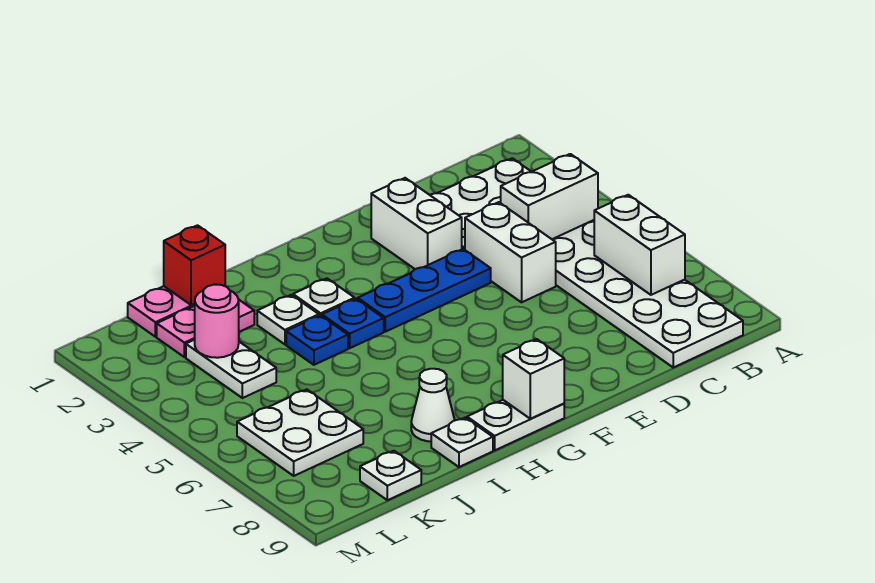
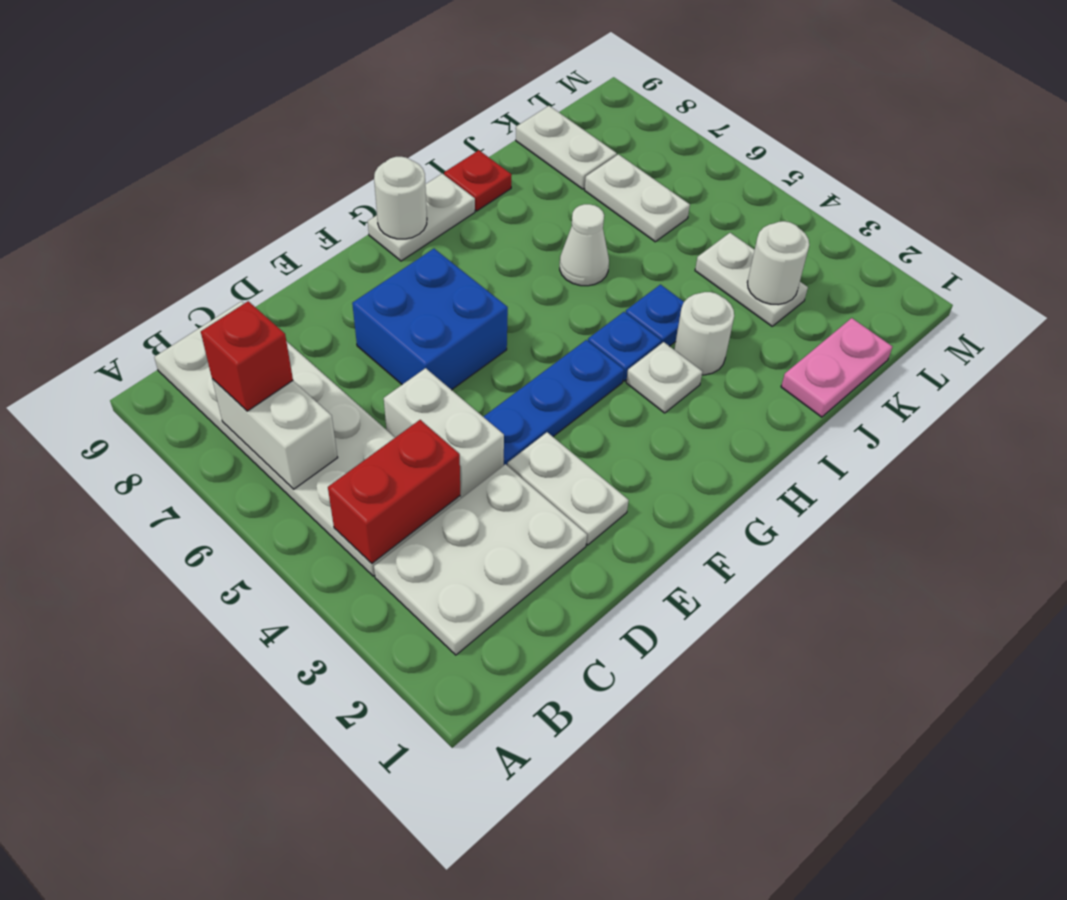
white 1x2 brick [501,154,598,239] -> red 1x2 brick [328,420,460,563]
white 1x2 brick [371,178,462,269] -> white 1x2 plate [507,432,629,545]
none -> blue 2x2 brick [352,249,508,390]
white 1x1 brick [503,339,564,419] -> white 1x1 round brick [374,157,427,239]
white 1x1 plate [257,295,319,344] -> white 1x1 round brick [674,292,734,375]
white 1x1 cone [411,369,455,441] -> white 1x1 cone moved to [560,204,609,286]
white 1x1 plate [431,418,493,467] -> red 1x1 plate [444,150,512,211]
red 1x1 brick [164,225,225,305] -> red 1x1 brick moved to [201,301,293,411]
pink 1x2 plate [157,300,254,357] -> none
pink 1x1 round brick [195,285,239,358] -> white 1x1 round brick [747,221,809,305]
white 2x2 plate [237,389,363,476] -> white 1x2 plate [585,154,690,242]
white 1x1 plate [360,451,421,500] -> white 1x2 plate [516,106,617,189]

